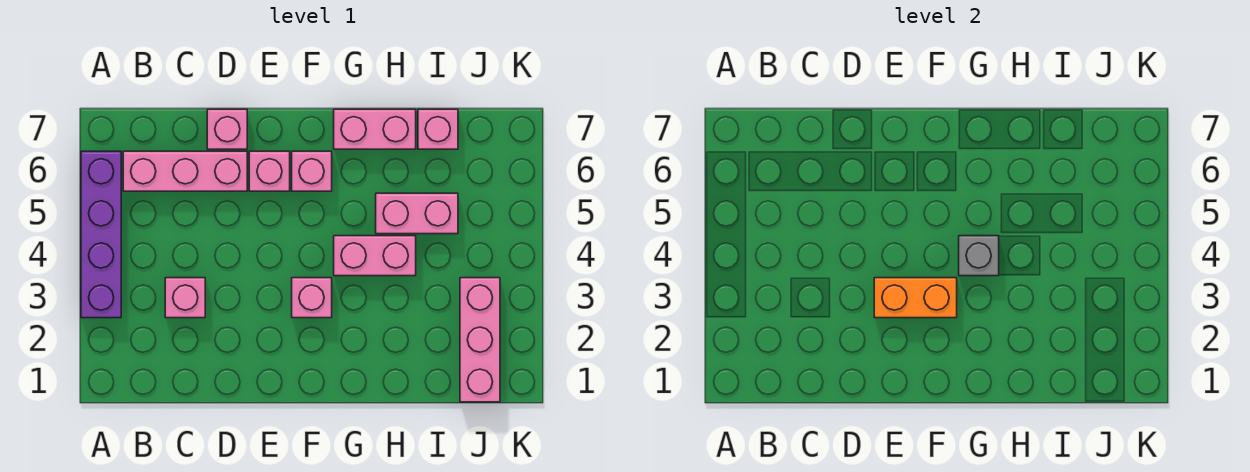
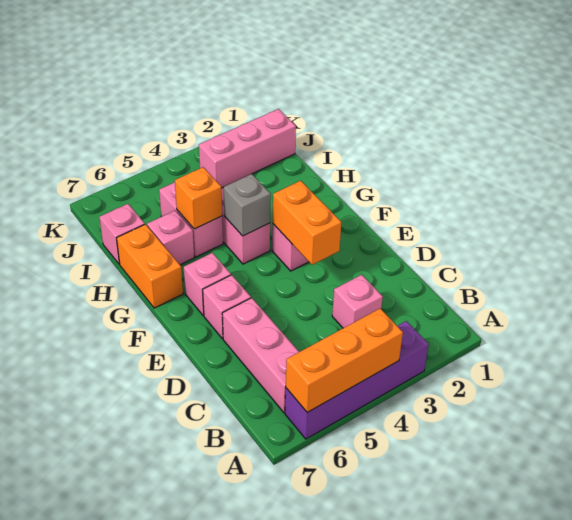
none -> orange 1x3 brick [286,309,403,412]
pink 1x1 brick [207,109,247,149] -> pink 1x1 brick moved to [147,210,194,265]
pink 1x2 brick [334,109,416,149] -> orange 1x2 brick [117,224,183,308]
none -> orange 1x1 brick [175,167,222,229]

